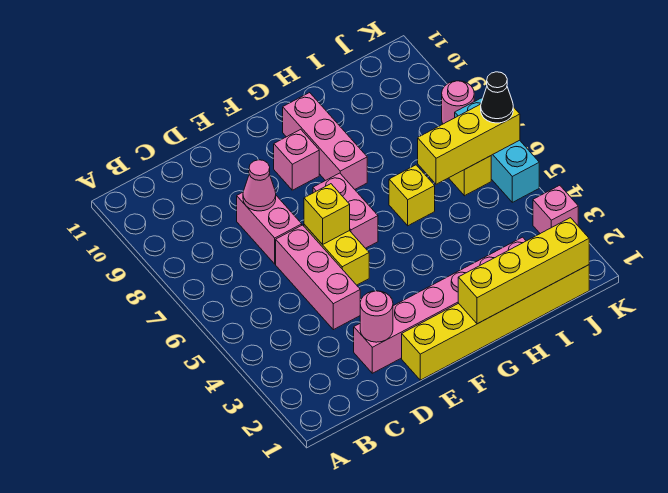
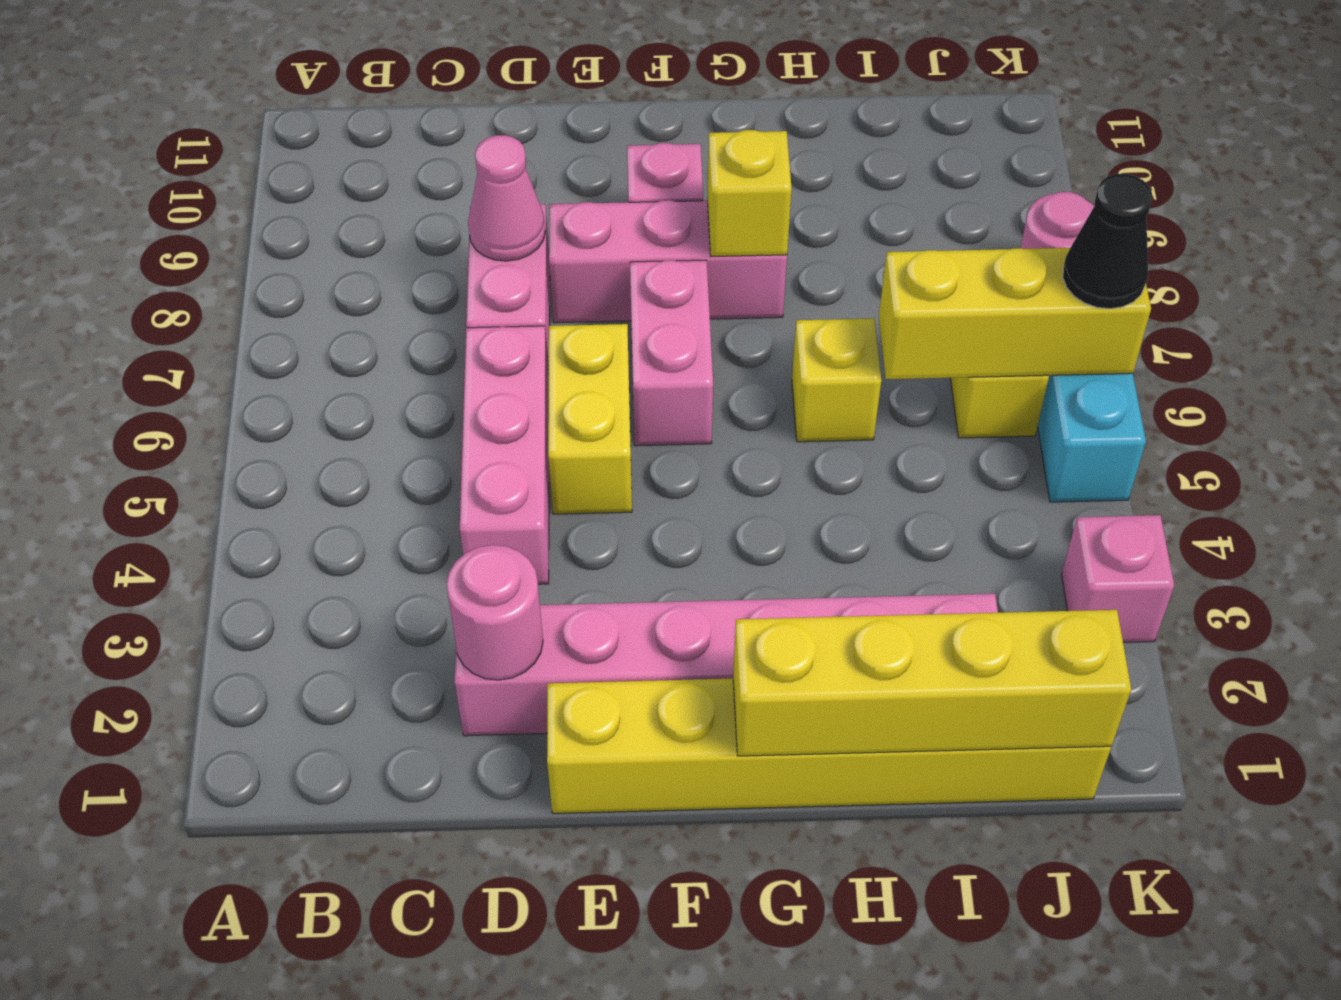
yellow 1x1 brick [304,184,350,245] -> yellow 1x1 brick moved to [707,130,792,256]
pink 1x3 brick [283,93,367,189] -> pink 1x3 brick turned to [549,200,787,323]

